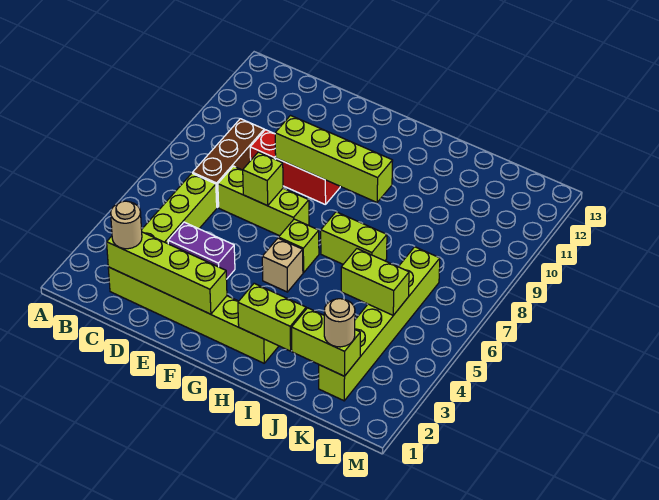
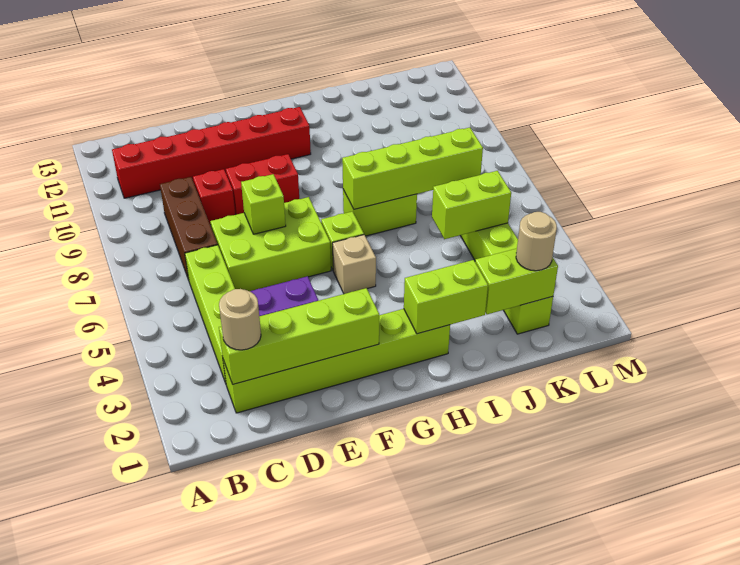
none -> red 1x6 brick [112,107,311,198]
lime 1x3 brick [218,166,309,236] -> lime 2x3 brick [210,197,331,291]
lime 1x4 brick [275,116,393,202] -> lime 1x4 brick moved to [342,128,483,209]

